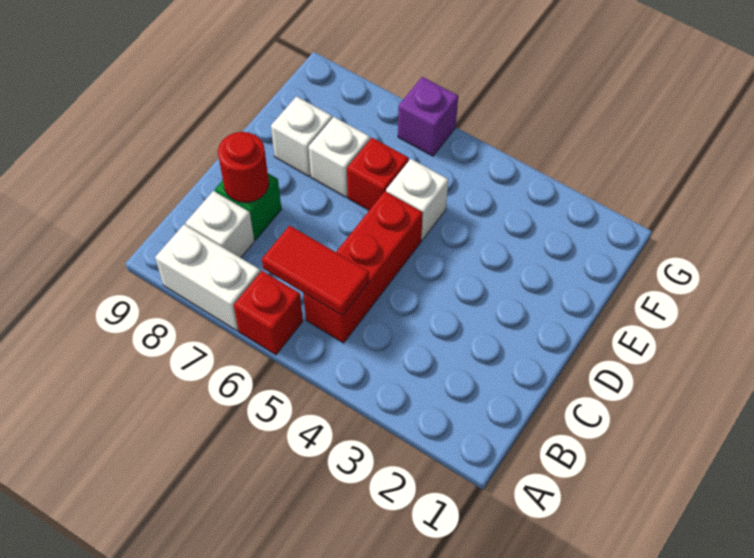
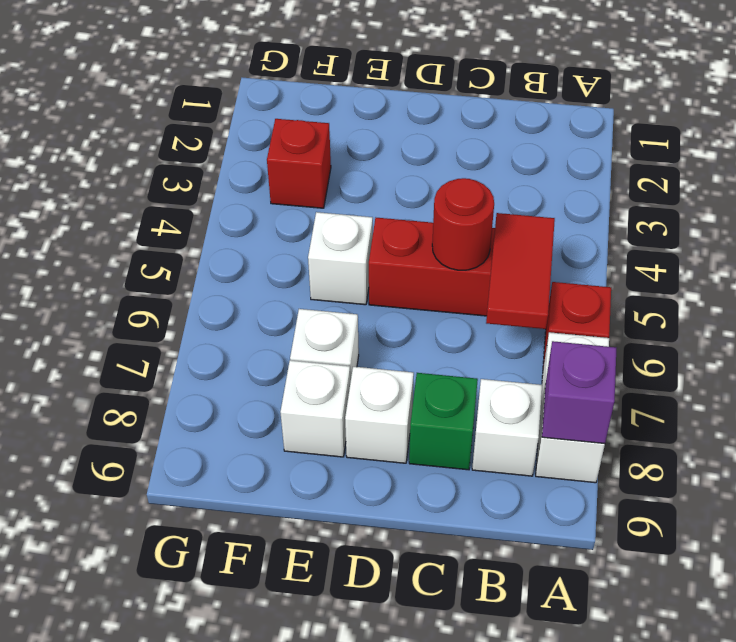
red 1x1 round brick [218,132,269,203] -> red 1x1 round brick moved to [432,178,494,270]
none -> white 1x1 brick [345,367,414,463]
red 1x1 brick [347,138,409,210] -> red 1x1 brick moved to [267,119,331,208]
purple 1x1 brick [398,77,458,156] -> purple 1x1 brick moved to [542,341,616,444]

